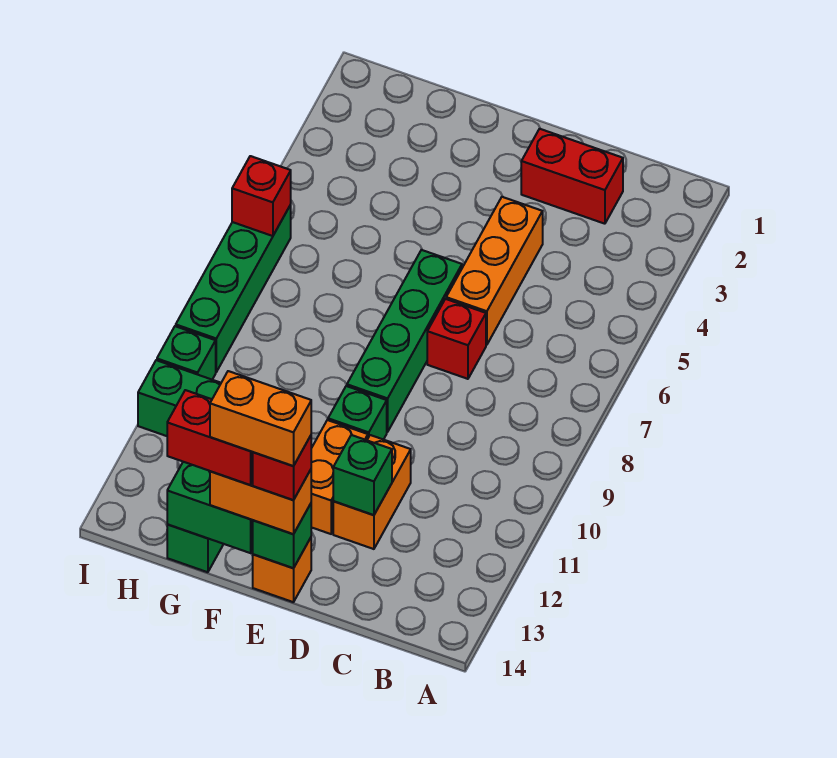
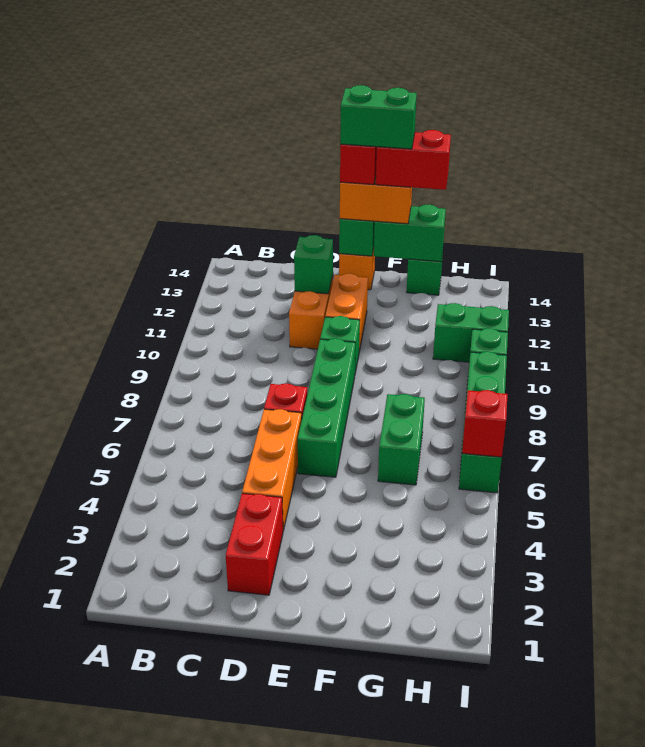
red 1x2 brick [521,129,623,224] -> red 1x2 brick turned to [226,493,283,595]
orange 1x2 brick [210,371,311,466] -> green 1x2 brick [340,85,417,149]
none -> green 1x2 brick [378,394,425,485]

